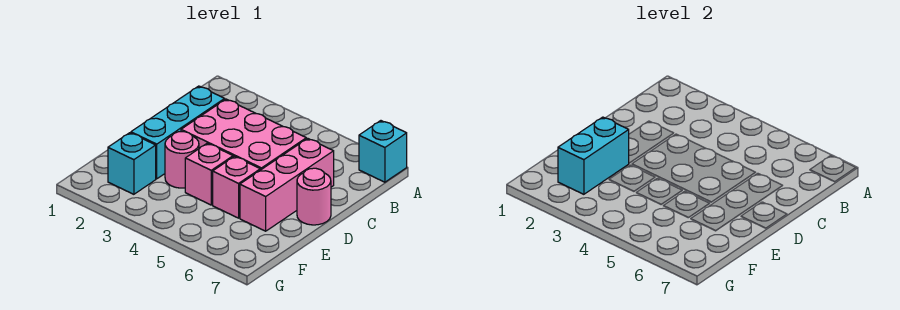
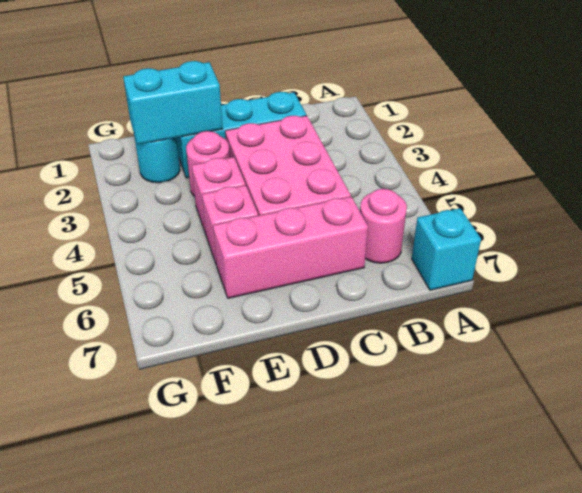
pink 1x1 round brick [297,168,331,225] -> pink 1x1 round brick moved to [360,189,407,263]
cyan 1x1 brick [108,133,156,194] -> cyan 1x1 round brick [134,135,180,183]

